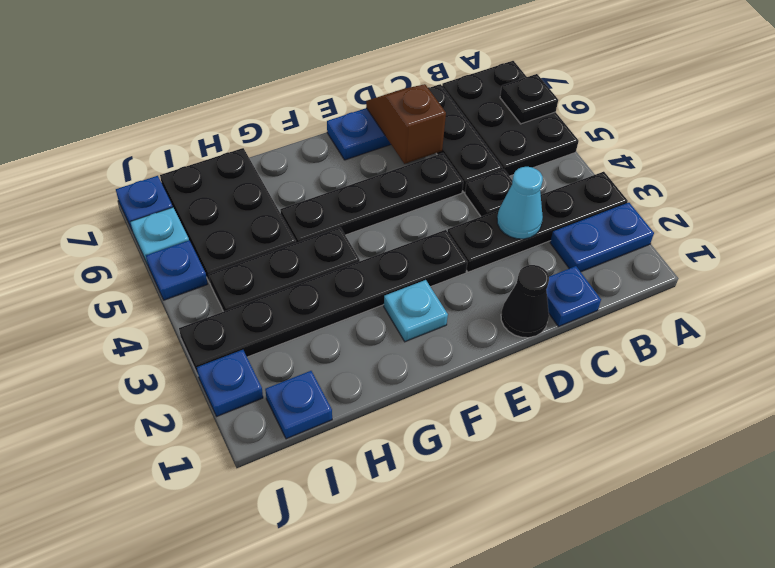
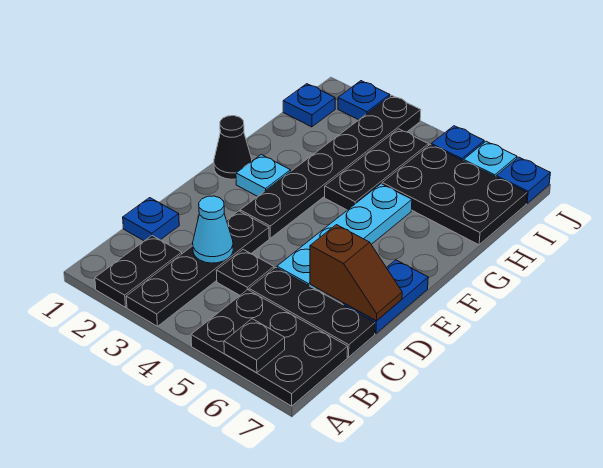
blue 1x2 plate [550,203,654,272] -> black 1x2 plate [95,236,182,307]
black 1x1 cone [501,265,549,338] -> black 1x1 cone moved to [214,116,252,179]
black 1x4 plate [280,153,463,243] -> cyan 1x4 plate [277,184,412,289]

